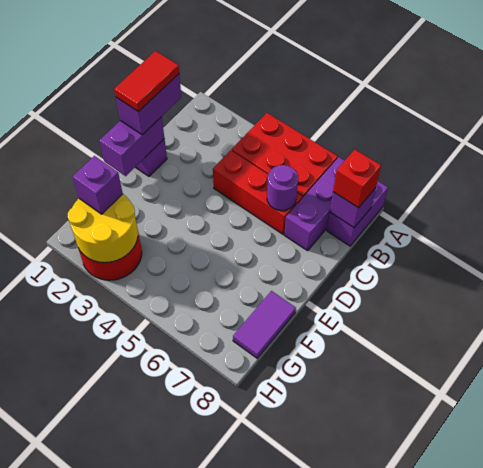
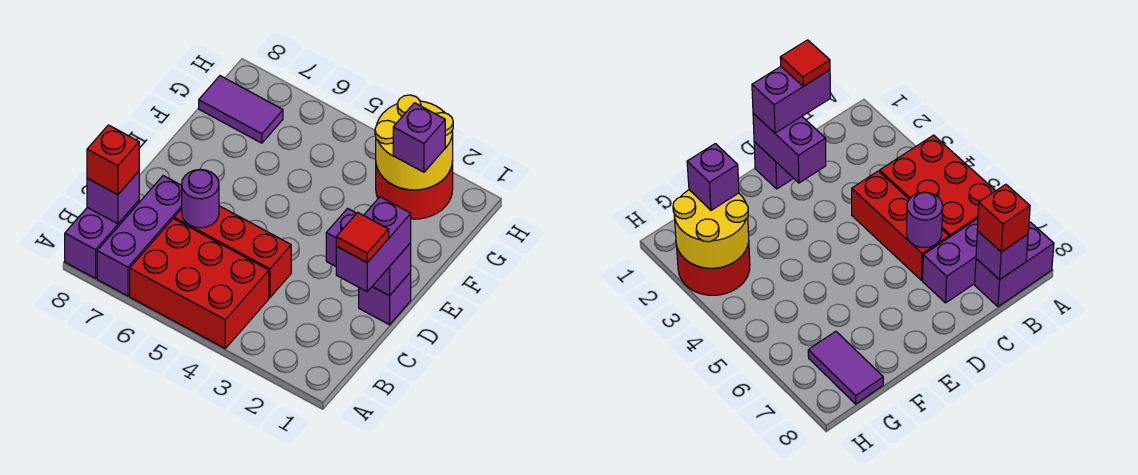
red 1x2 tile [114,51,179,112] -> red 1x1 tile [336,213,389,262]
purple 1x2 brick [99,117,164,176] -> purple 1x2 brick turned to [326,208,411,296]
purple 1x2 tile [233,291,296,358] -> purple 1x2 tile turned to [199,76,283,143]

